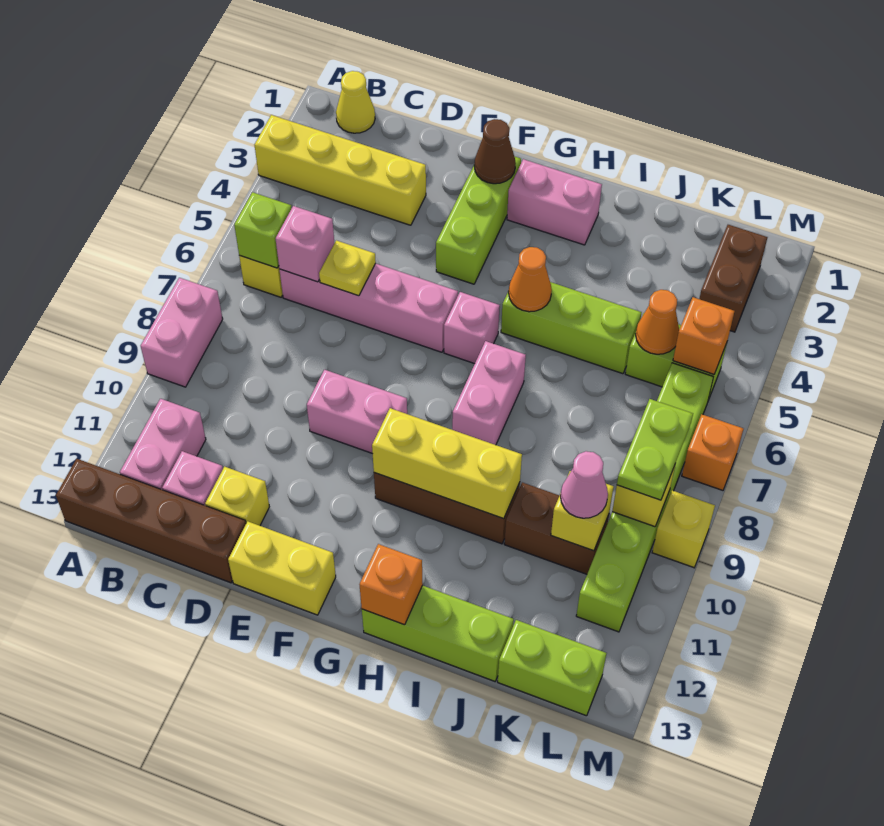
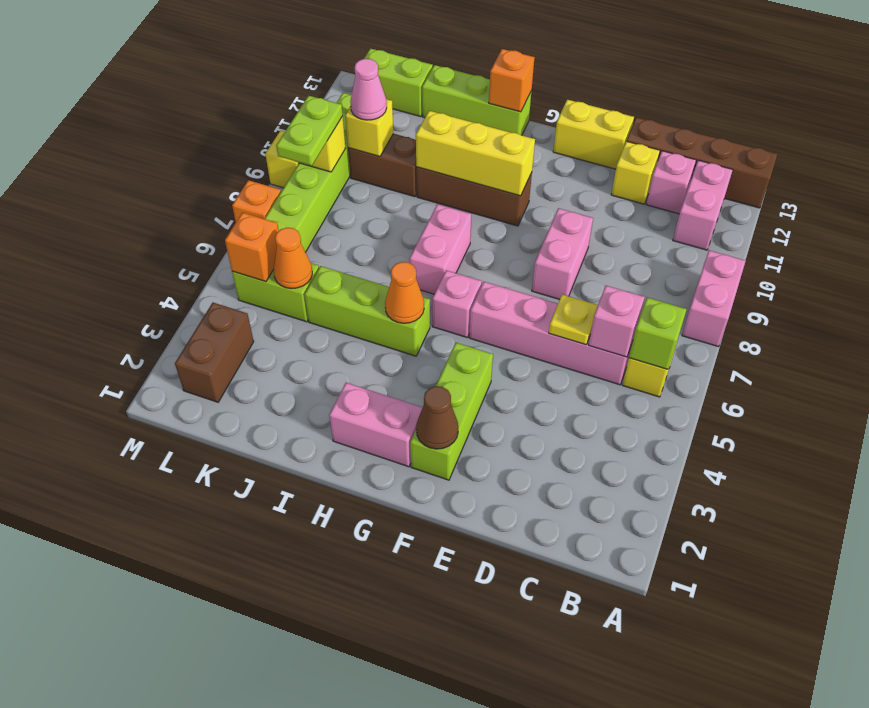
yellow 1x4 brick [255,115,426,225] -> none
yellow 1x1 cone [336,71,375,133] -> none
pink 1x2 brick [307,370,407,454] -> pink 1x2 brick turned to [532,208,593,300]

